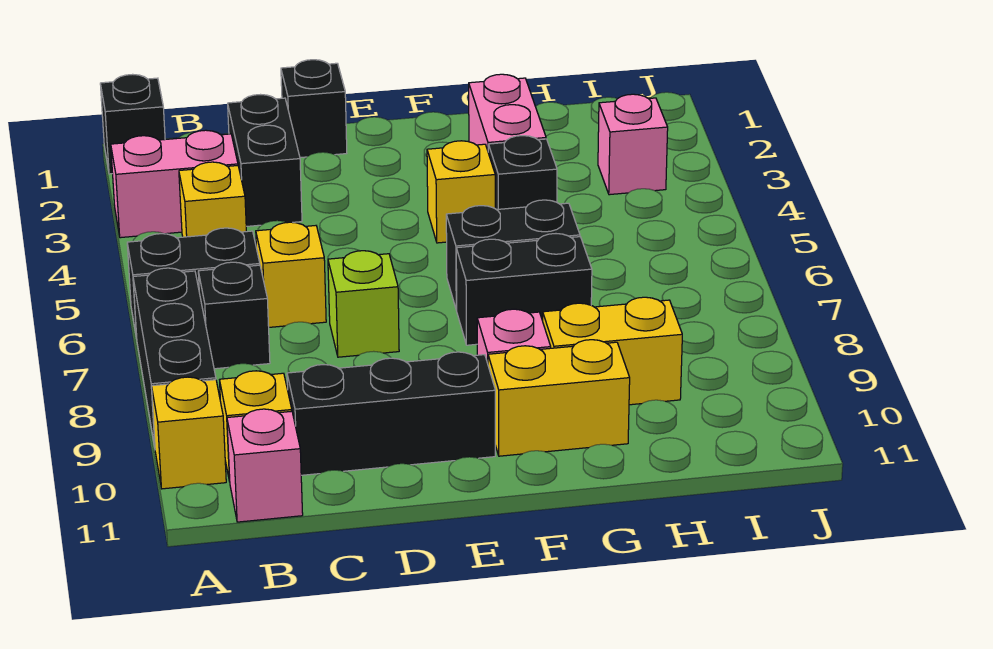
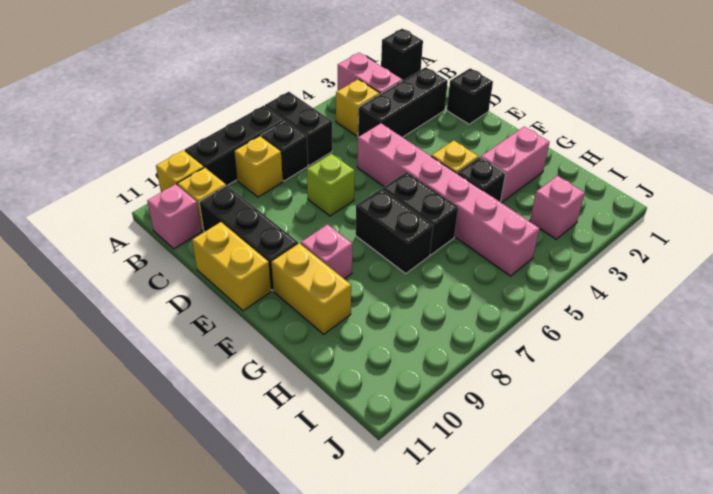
black 1x2 brick [228,95,302,226] -> black 1x3 brick [358,67,448,137]
yellow 1x1 brick [256,222,326,327] -> yellow 1x1 brick moved to [234,136,283,197]
none -> pink 1x6 brick [357,123,540,276]
yellow 1x2 brick [543,297,682,405] -> yellow 1x2 brick moved to [192,222,271,311]

